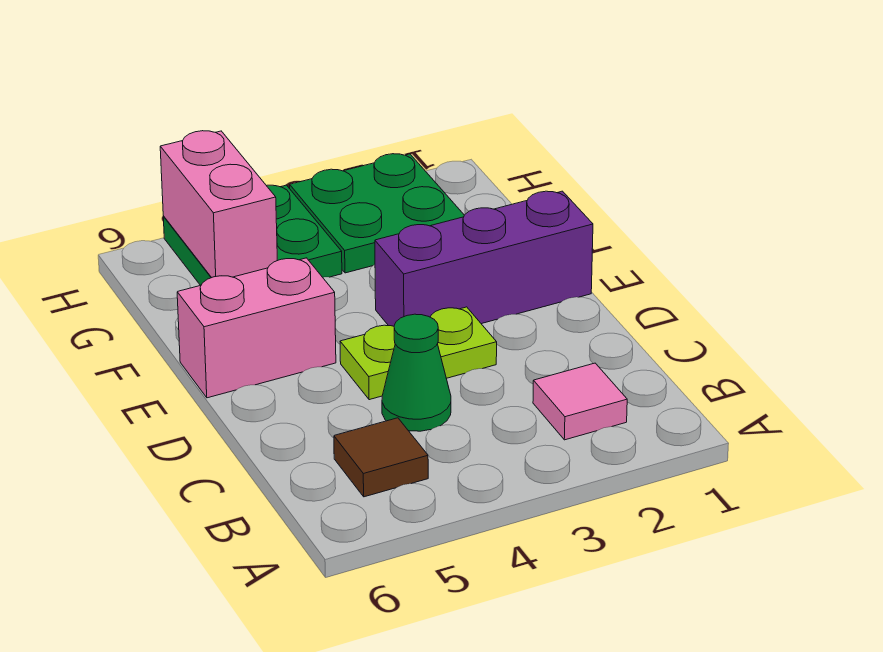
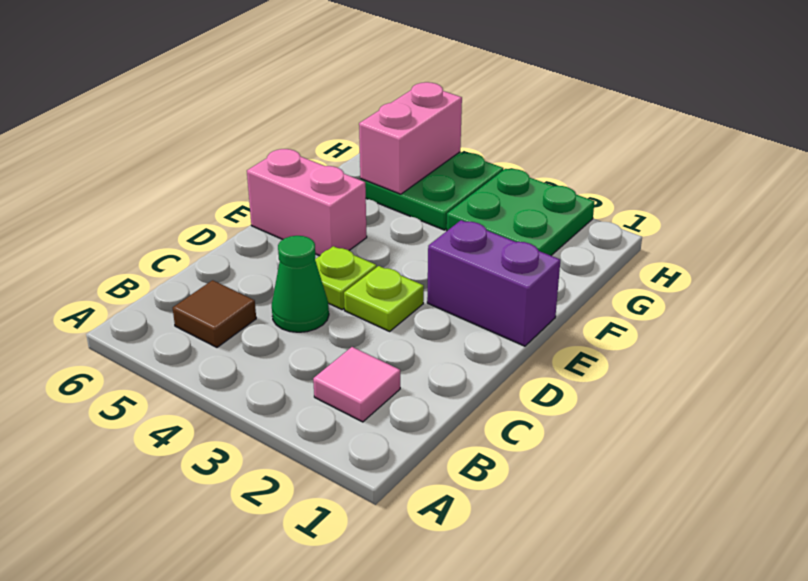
purple 1x3 brick [375,191,593,326] -> purple 1x2 brick [427,220,560,346]

